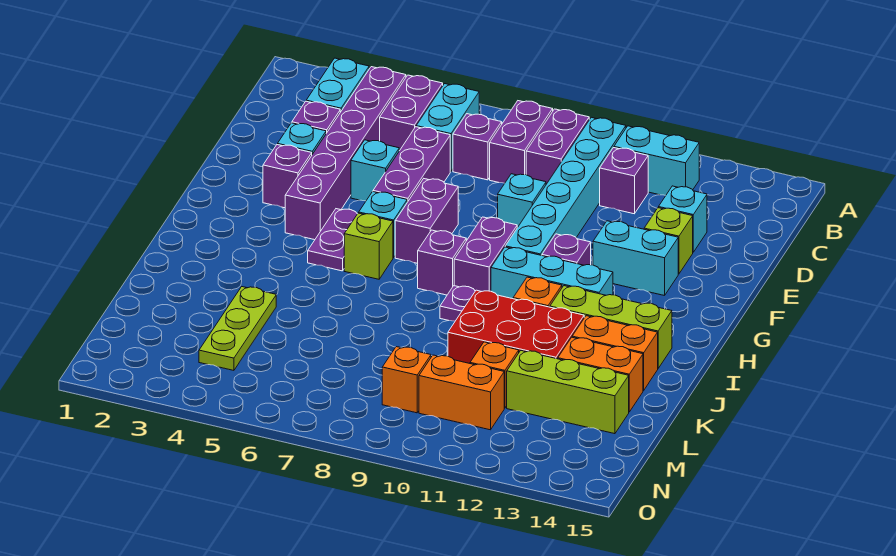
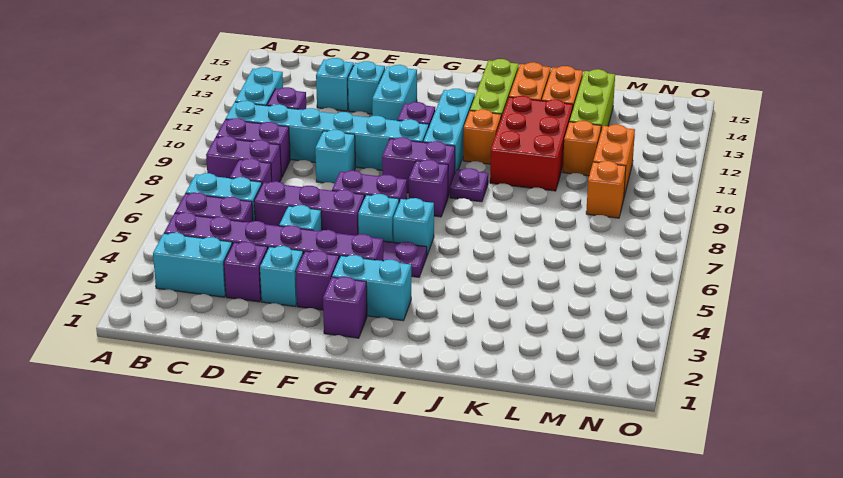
lime 1x1 brick [644,208,693,274] -> cyan 1x1 brick [348,61,385,114]
none -> purple 1x1 brick [323,277,367,338]
none -> cyan 1x2 brick [332,255,411,321]
lime 1x1 brick [344,213,393,279] -> cyan 1x1 brick [393,198,434,255]
lime 1x3 plate [199,287,276,370] -> none

